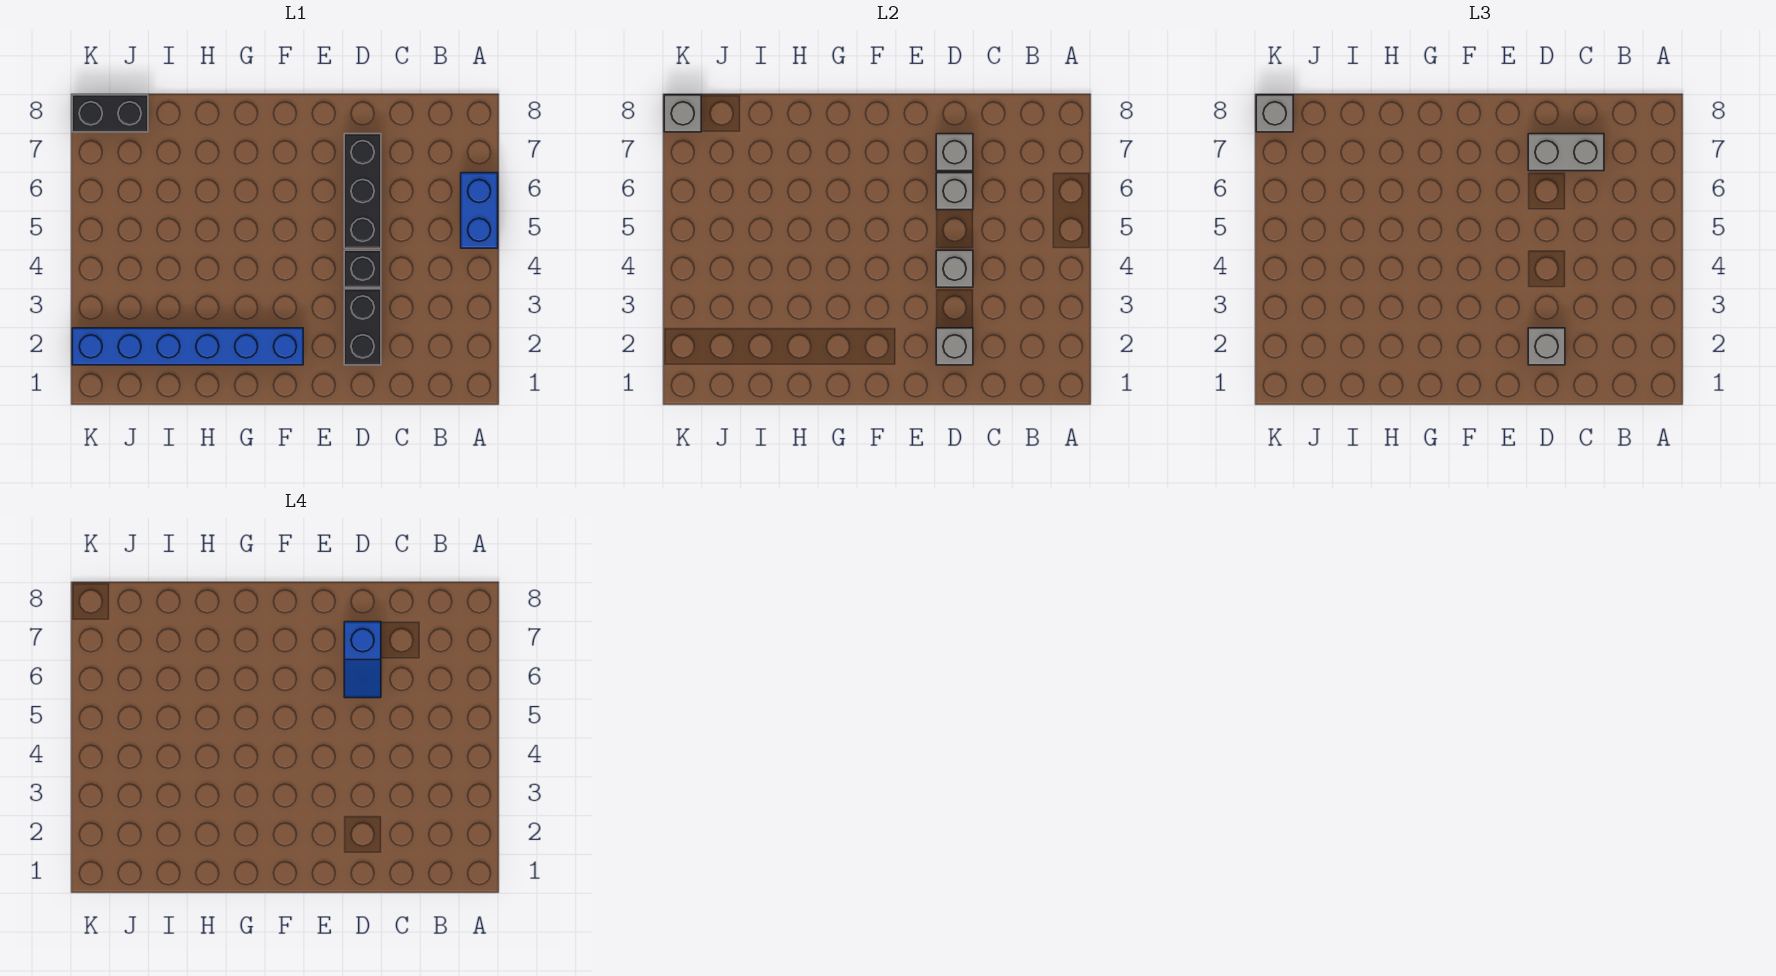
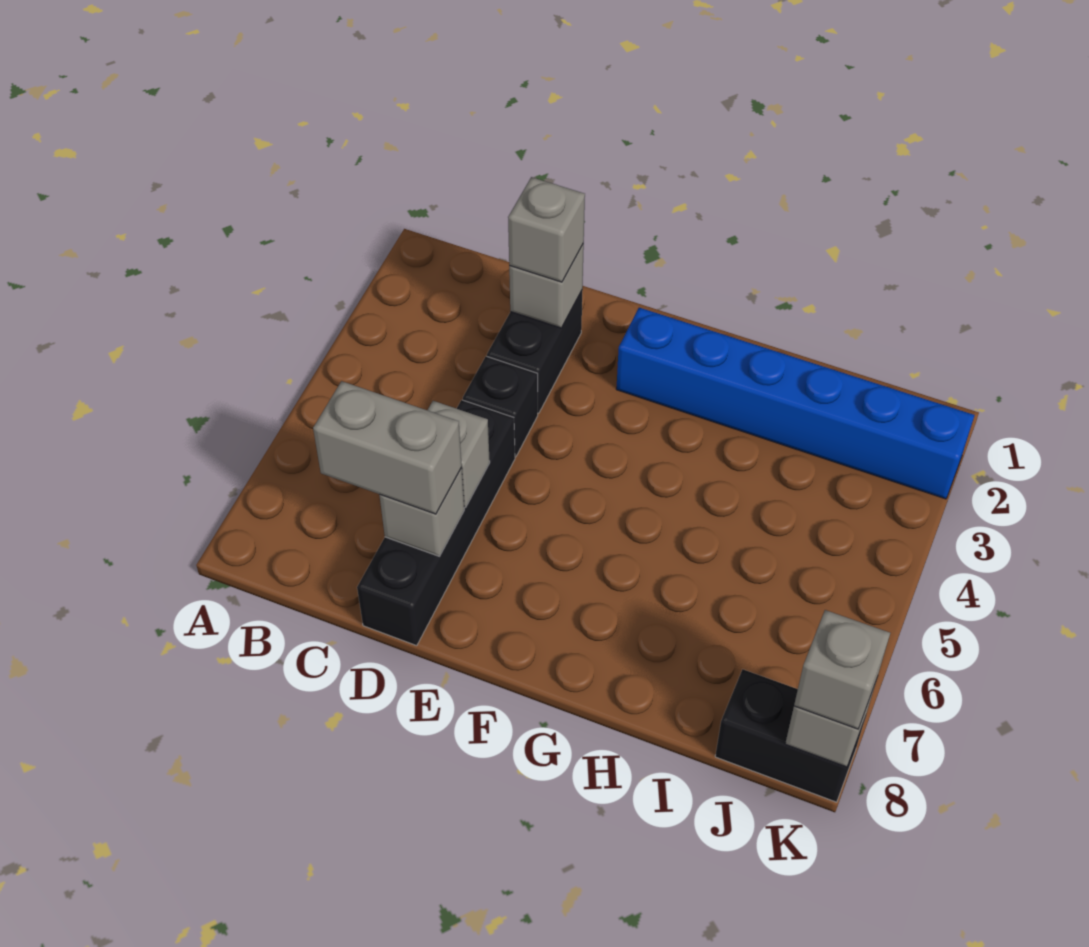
blue 1x2 brick [461,173,498,248] -> none
grey 1x1 brick [936,250,973,287] -> none
black 1x3 brick [344,134,381,248] -> black 1x4 brick [357,400,515,646]
blue 1x2 slope [344,622,381,698] -> none

